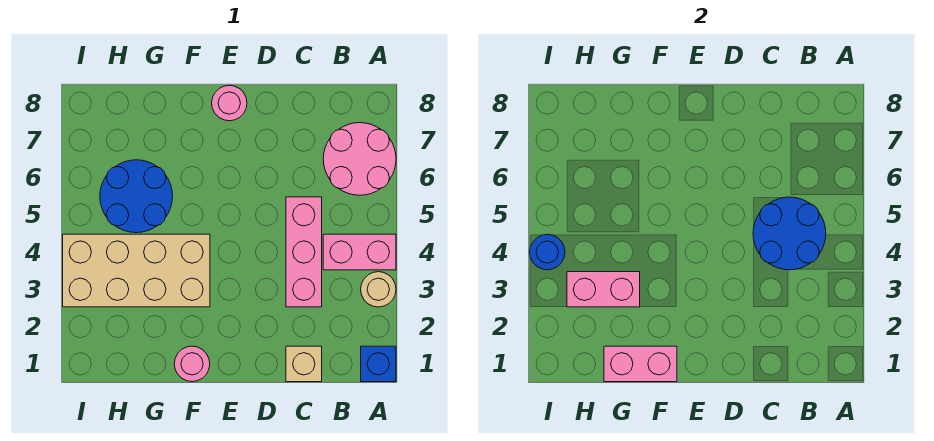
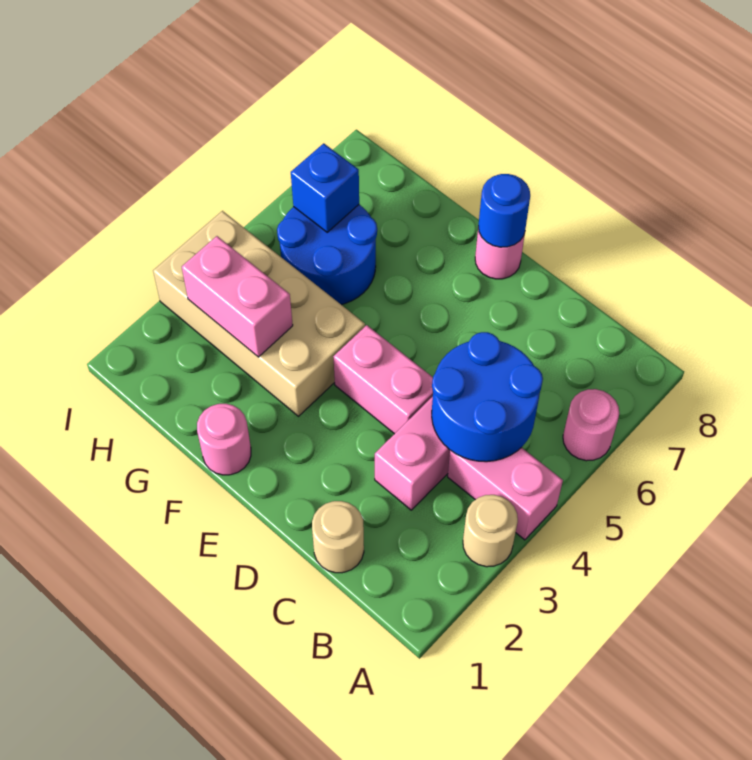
blue 1x1 brick [361,346,396,382] -> blue 1x1 brick moved to [291,143,359,232]
pink 2x2 round brick [323,123,396,195] -> pink 1x1 round brick [563,389,619,461]
tan 1x1 brick [286,346,322,382] -> tan 1x1 round brick [312,501,364,573]
pink 1x2 brick [604,346,677,382] -> pink 1x2 brick moved to [333,325,433,434]
blue 1x1 round brick [530,234,565,270] -> blue 1x1 round brick moved to [478,174,530,247]

